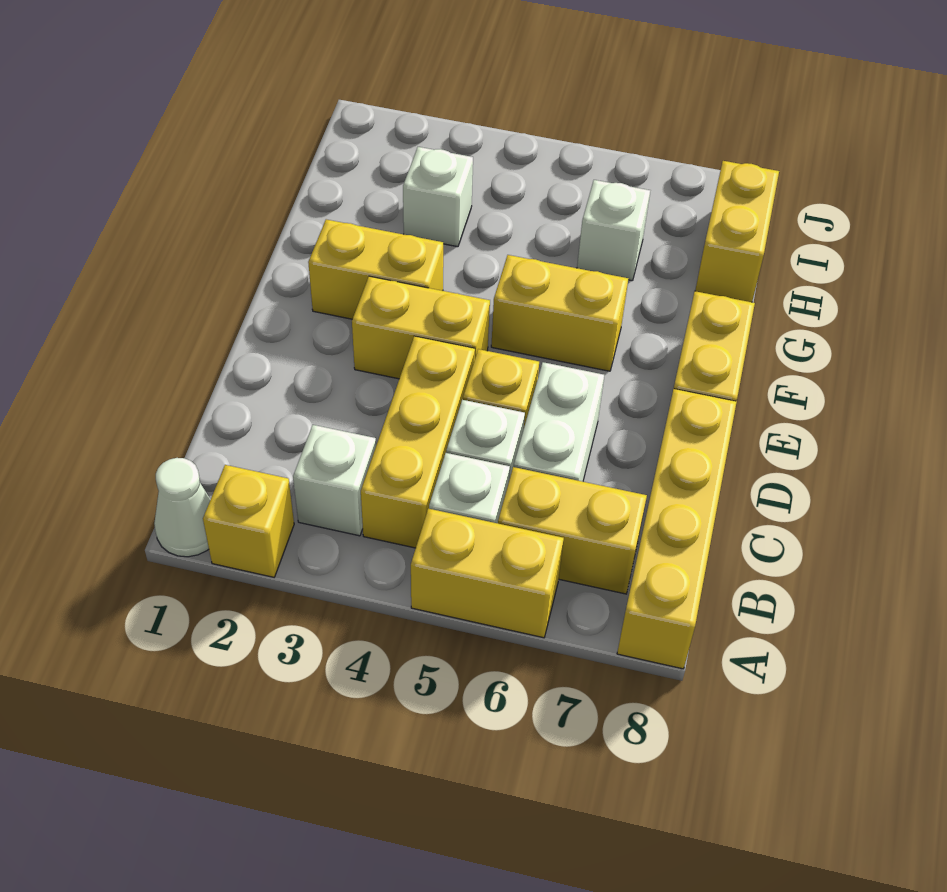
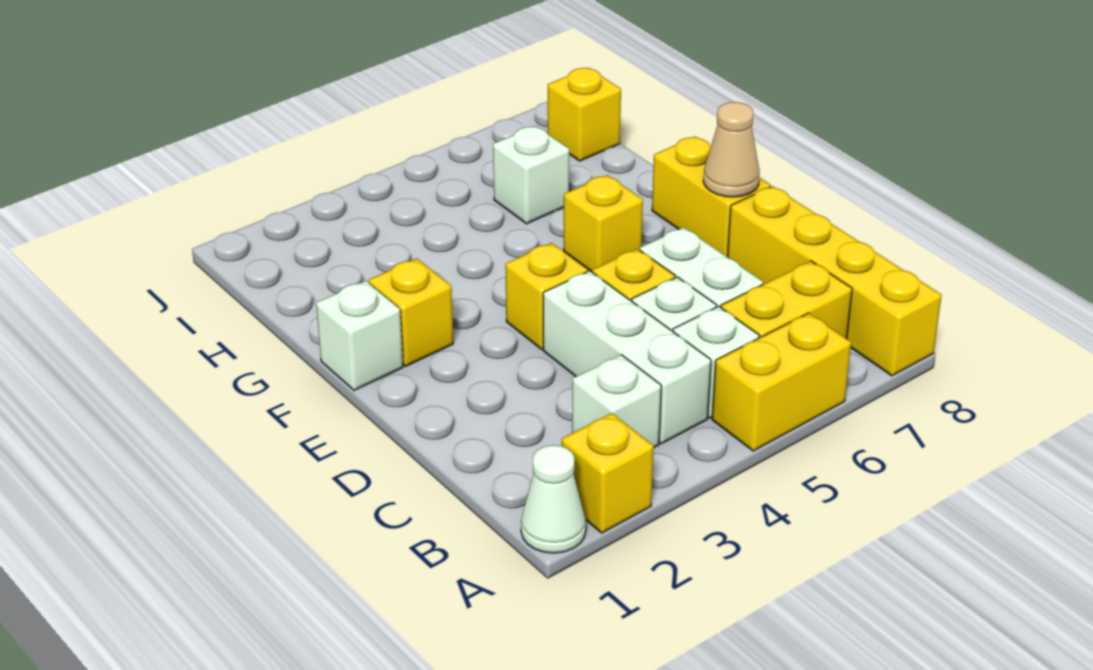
yellow 1x3 brick [361,336,475,548] -> white 1x3 brick [543,271,711,444]
yellow 1x2 brick [352,276,490,379] -> yellow 1x1 brick [505,243,588,349]
none -> tan 1x1 cone [703,102,760,197]
yellow 1x2 brick [308,219,443,319] -> yellow 1x1 brick [369,259,453,366]
yellow 1x2 brick [491,255,628,371] -> yellow 1x1 brick [564,175,643,272]
white 1x1 brick [403,147,473,247] -> white 1x1 brick moved to [316,281,403,390]
yellow 1x2 brick [695,161,779,302] -> yellow 1x1 brick [548,68,621,161]

